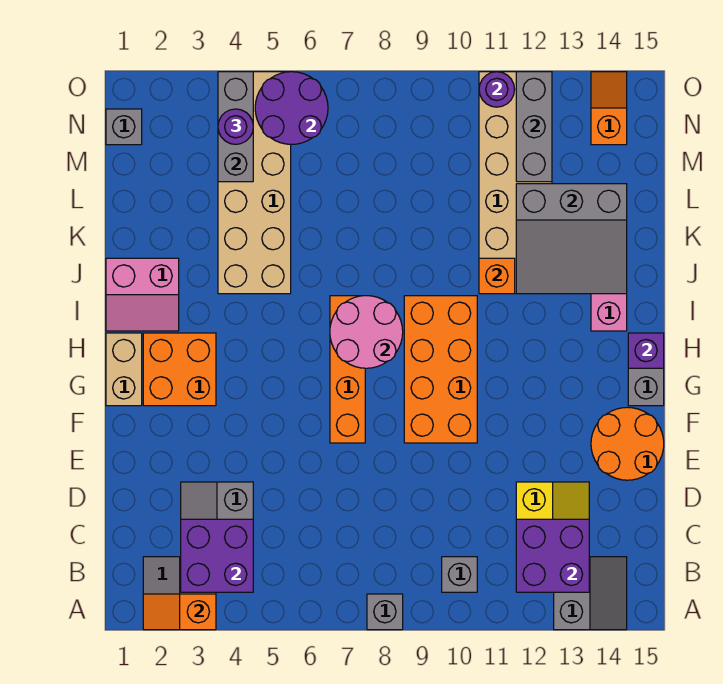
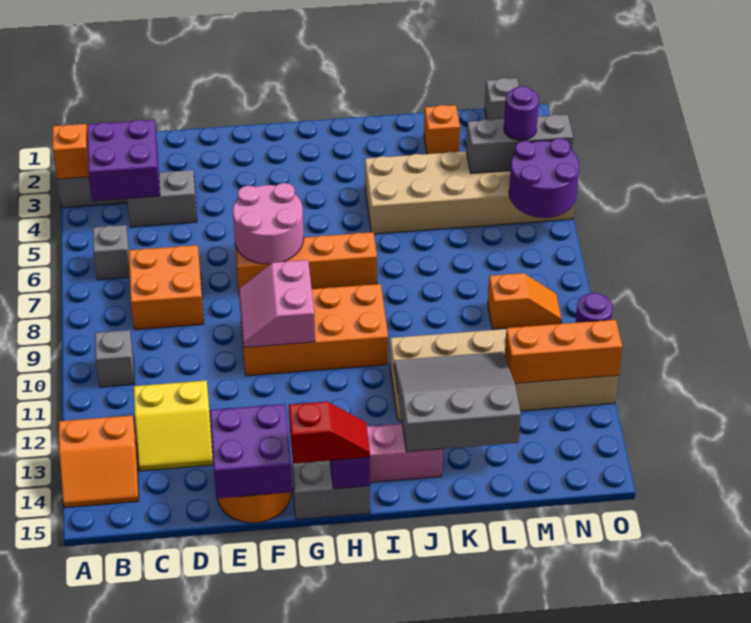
grey 1x1 brick [367,594,403,630] -> grey 1x1 brick moved to [93,225,130,280]
grey 2x2 slope [554,557,627,630] -> orange 2x2 slope [59,415,139,508]
purple 2x2 brick [516,519,589,592] -> purple 2x2 brick moved to [210,404,292,498]
tan 1x2 brick [106,333,142,406] -> none
orange 2x2 brick [143,333,216,406] -> orange 2x2 brick moved to [129,245,204,330]
none -> red 1x2 slope [289,402,370,463]
pink 2x2 round brick [330,296,403,368] -> pink 2x2 round brick moved to [233,183,304,264]
pink 2x2 slope [106,258,179,331] -> pink 2x2 slope moved to [239,260,315,348]
orange 1x1 brick [479,258,515,294] -> orange 1x1 brick moved to [424,105,460,154]
grey 3x3 slope [516,184,627,294] -> grey 3x3 slope turned to [394,352,521,452]
grey 1x3 brick [516,72,552,182] -> orange 1x3 brick [505,320,622,383]
orange 1x2 slope [591,72,627,145] -> orange 1x2 slope moved to [488,273,561,329]

